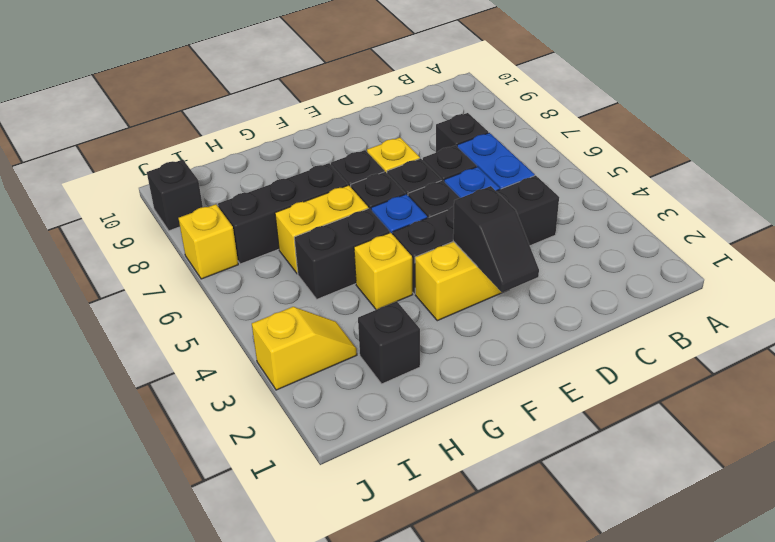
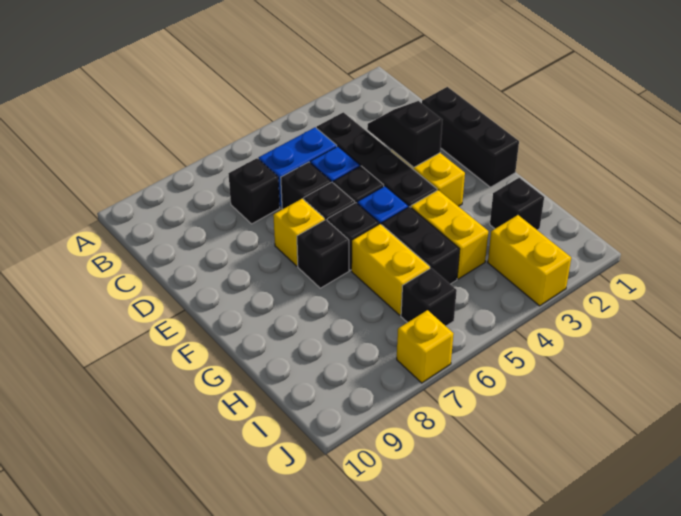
black 1x2 slope [453,186,539,293] -> black 1x2 slope turned to [367,101,442,167]
yellow 1x1 brick [354,233,413,310] -> yellow 1x2 brick [411,190,488,279]
black 1x3 brick [218,163,348,264] -> black 1x3 brick moved to [422,87,519,187]
yellow 1x2 slope [252,307,357,390] -> yellow 1x2 brick [488,215,571,306]
black 1x1 brick [147,160,203,231] -> black 1x1 brick moved to [401,268,457,326]

